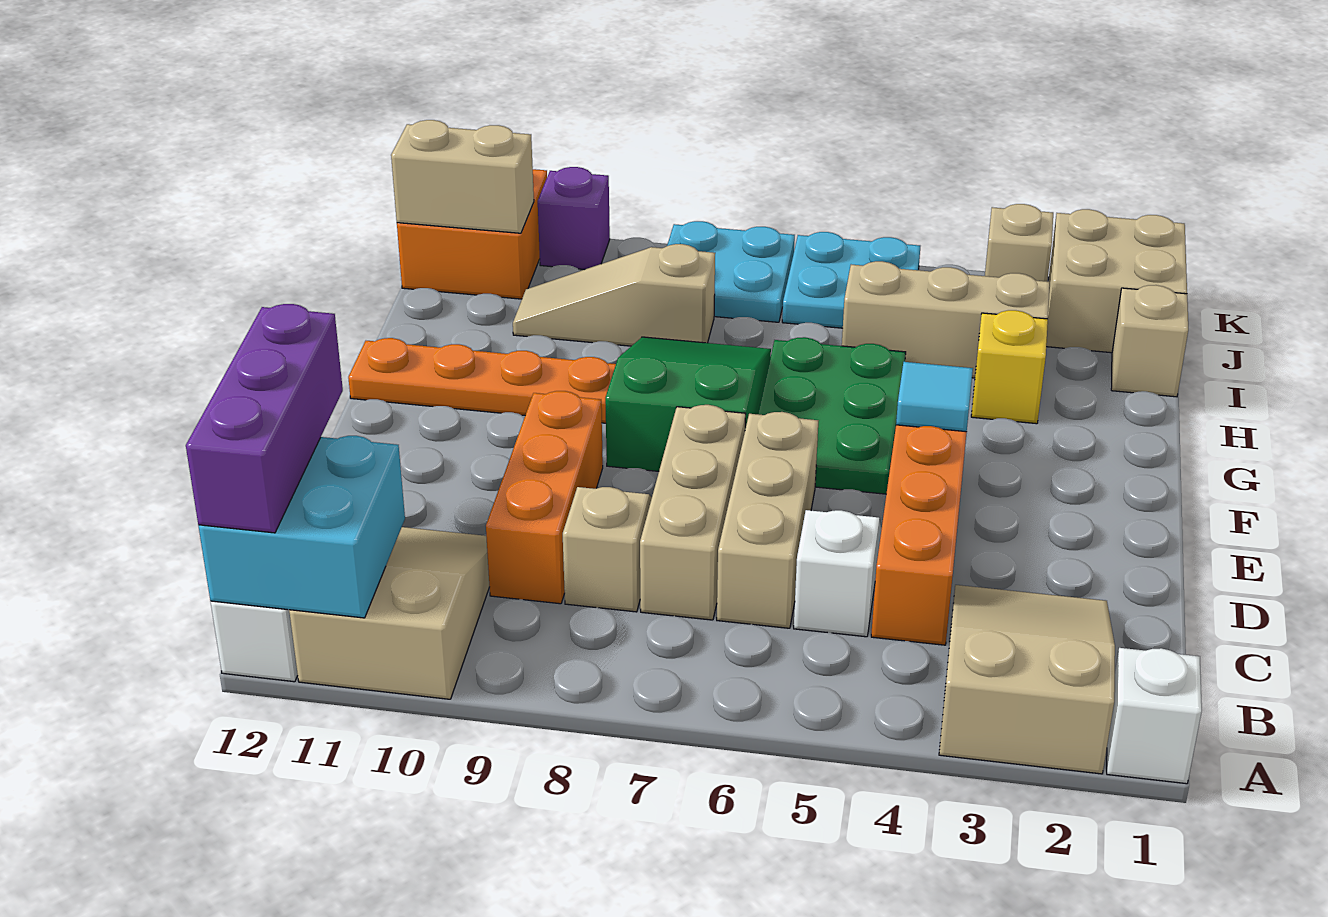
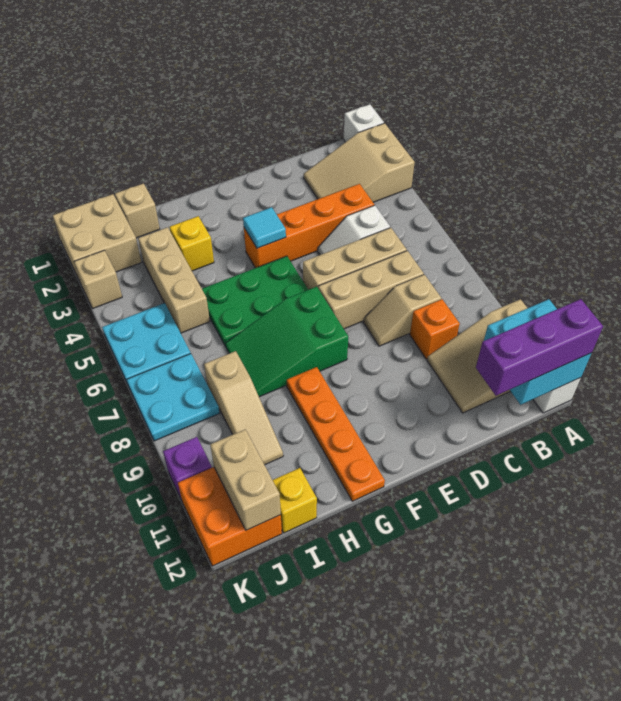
orange 1x3 brick [486,391,603,604] -> orange 1x1 brick [410,299,460,359]
none -> yellow 1x1 brick [273,468,317,533]

